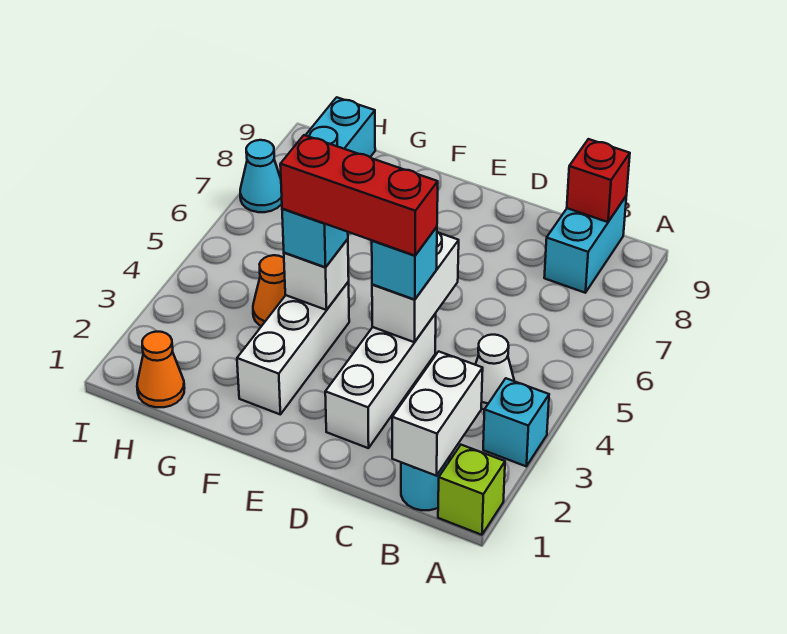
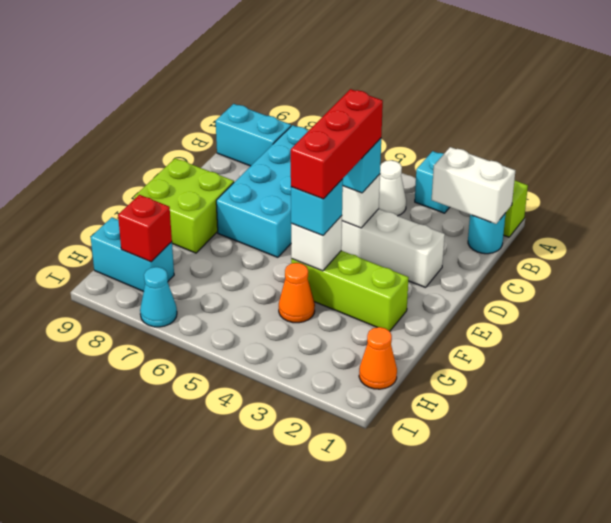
none -> cyan 2x4 brick [216,125,308,257]
red 1x1 brick [567,139,630,222] -> red 1x1 brick moved to [118,195,172,262]
none -> lime 2x2 brick [135,158,234,253]
white 1x3 brick [237,282,349,414] -> lime 1x3 brick [291,251,409,331]

